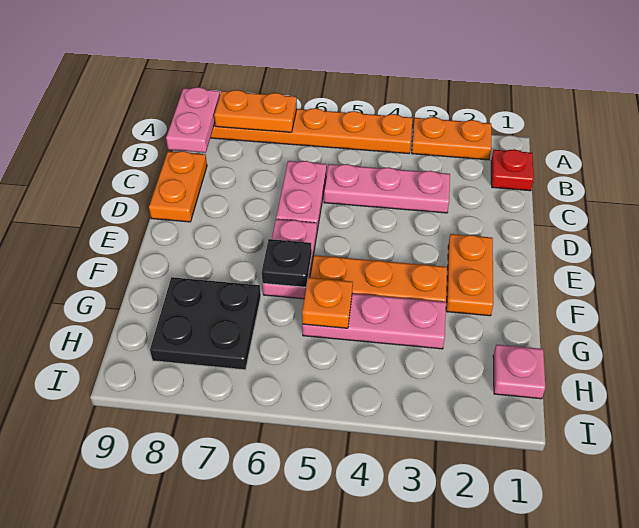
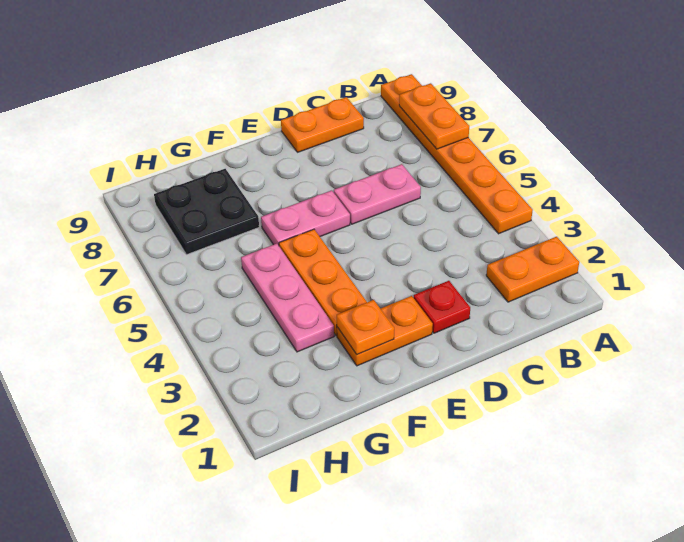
orange 1x2 plate [412,117,491,160] -> orange 1x2 plate turned to [486,237,579,302]
pink 1x2 plate [166,87,220,153] -> none
red 1x1 plate [491,149,534,191] -> red 1x1 plate moved to [413,281,470,333]
pink 1x3 plate [324,164,450,213] -> none
black 1x1 plate [262,239,312,287] -> none
orange 1x1 plate [302,278,353,328] -> orange 1x1 plate moved to [337,300,394,355]
pink 1x1 plate [493,345,546,399] -> none

